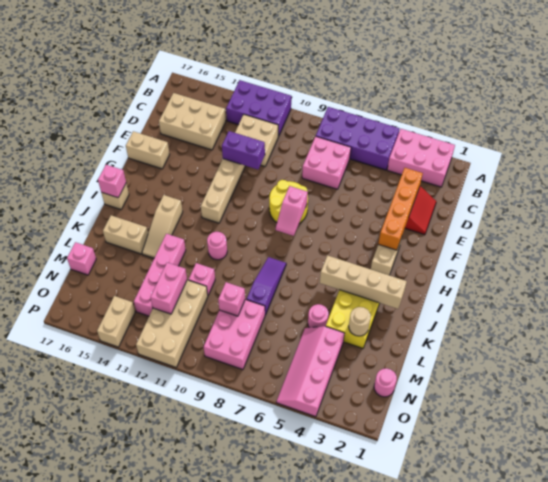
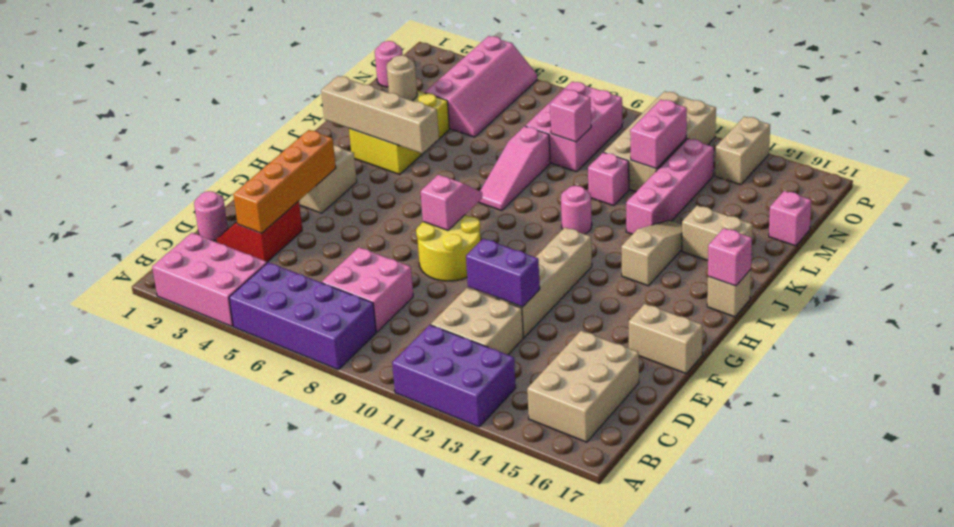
tan 2x3 brick [159,93,226,150] -> tan 2x3 brick turned to [527,331,639,442]
purple 1x3 slope [247,257,286,315] -> pink 1x3 slope [479,126,550,211]
pink 1x1 round brick [308,304,329,328] -> pink 1x1 round brick moved to [194,191,228,241]

